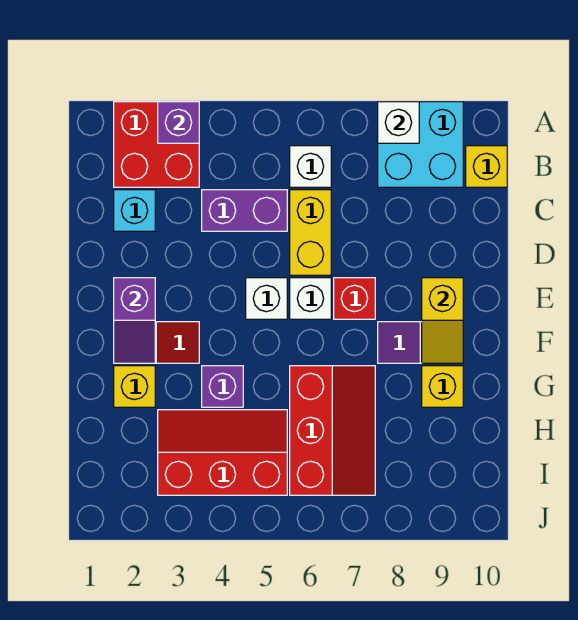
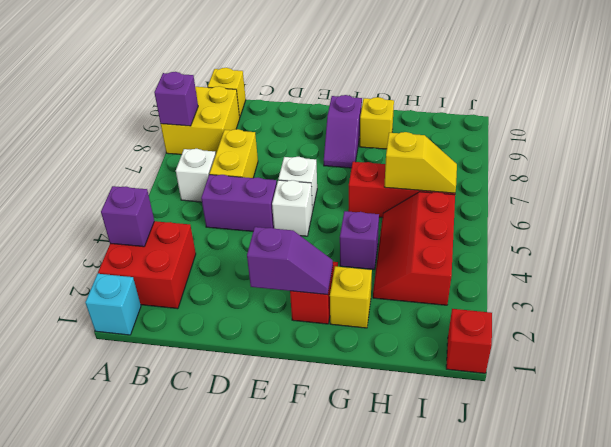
cyan 2x2 brick [378,102,463,187] -> yellow 2x2 brick [161,86,240,155]
white 1x1 brick [378,102,419,143] -> purple 1x1 brick [154,72,198,126]
cyan 1x1 brick [114,190,155,231] -> cyan 1x1 brick moved to [85,274,141,335]
purple 1x2 brick [202,190,287,231] -> purple 1x2 brick turned to [201,175,277,231]
yellow 1x2 brick [290,190,331,275] -> yellow 1x2 brick turned to [210,129,258,178]
red 1x1 brick [334,278,375,319] -> red 1x1 brick moved to [446,309,492,373]
yellow 1x2 slope [422,278,463,363] -> yellow 1x2 slope moved to [384,132,457,193]

